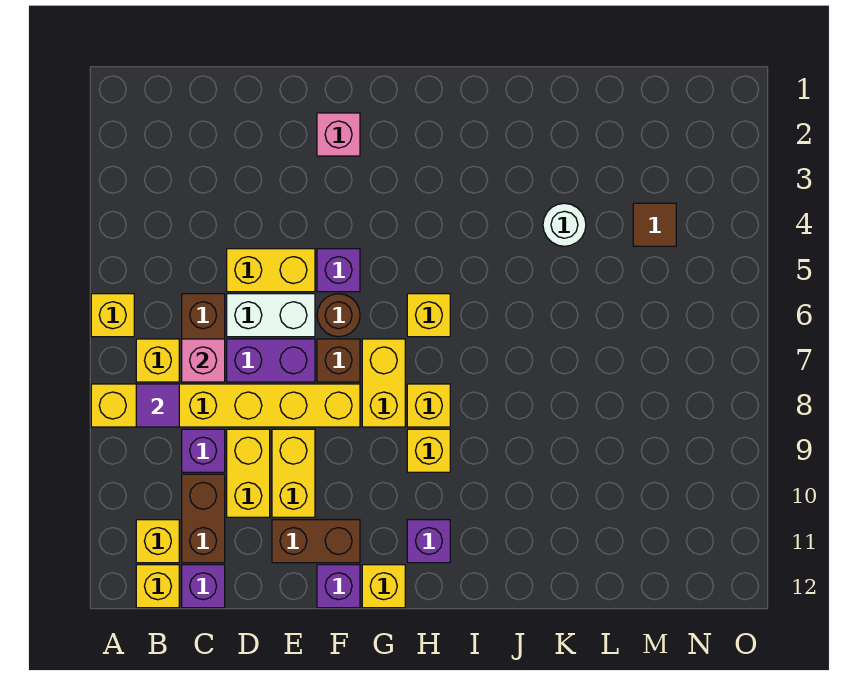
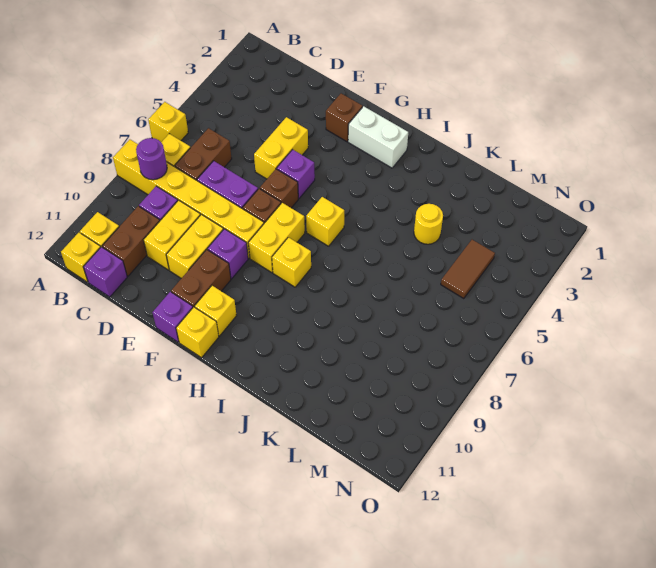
purple 1x1 tile [136,384,179,427] -> purple 1x1 round brick [136,138,167,180]
pink 1x1 brick [182,339,225,382] -> none
yellow 1x2 brick [227,249,315,292] -> yellow 1x2 brick turned to [254,117,308,179]
white 1x2 brick [227,294,315,337] -> white 1x2 brick moved to [348,106,408,168]
brown 1x2 brick [272,520,360,563] -> brown 1x2 brick turned to [171,249,231,307]
pink 1x1 brick [317,113,360,156] -> brown 1x1 brick [326,93,362,142]
brown 1x1 round brick [317,294,360,337] -> brown 1x1 brick [260,169,298,208]
yellow 1x1 brick [407,429,450,472] -> yellow 1x1 brick moved to [195,286,237,336]
purple 1x1 brick [407,520,450,563] -> purple 1x1 brick moved to [208,229,248,279]
white 1x1 round brick [543,203,586,246] -> yellow 1x1 round brick [414,204,443,244]
brown 1x1 tile [633,203,676,246] -> brown 1x2 tile [441,240,495,299]

